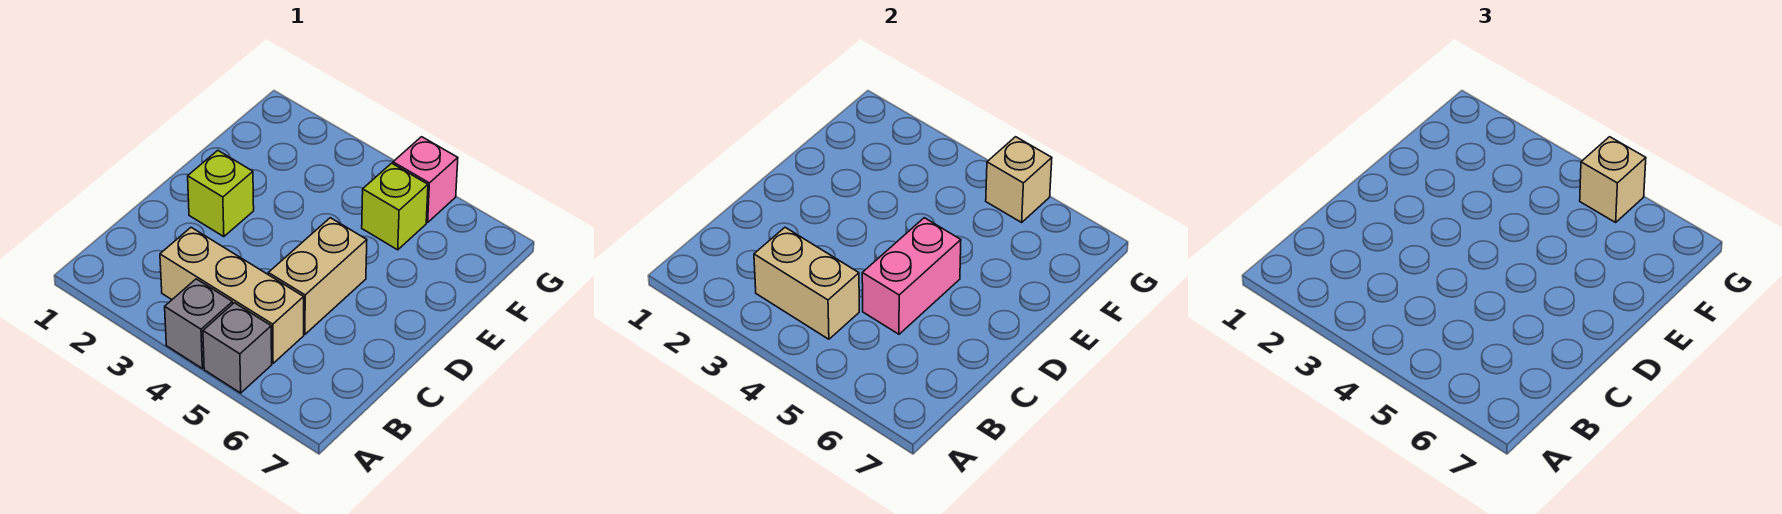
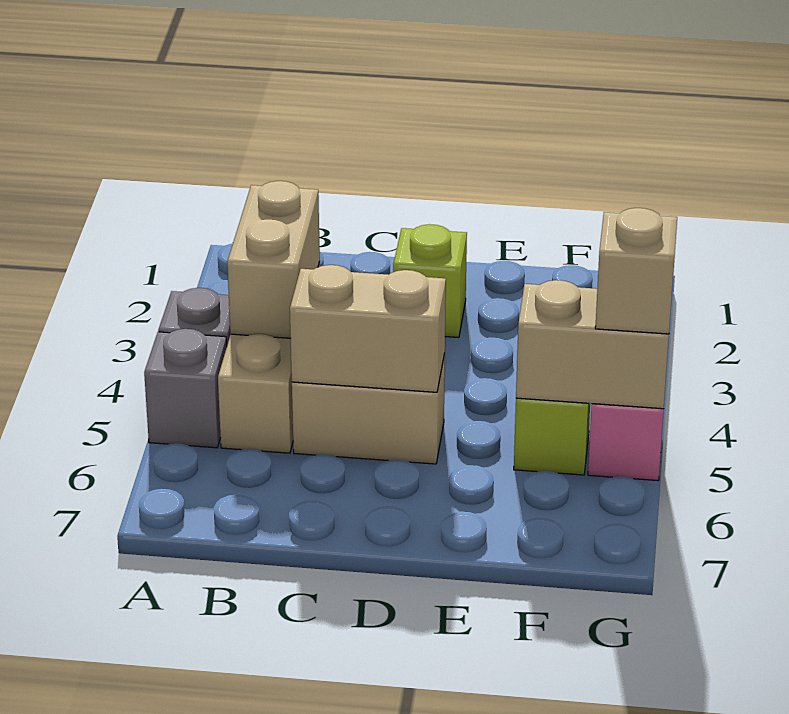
pink 1x2 brick [862,218,961,334] -> tan 1x2 brick [290,265,446,392]
tan 1x1 brick [986,137,1052,222] -> tan 1x2 brick [516,280,669,409]

